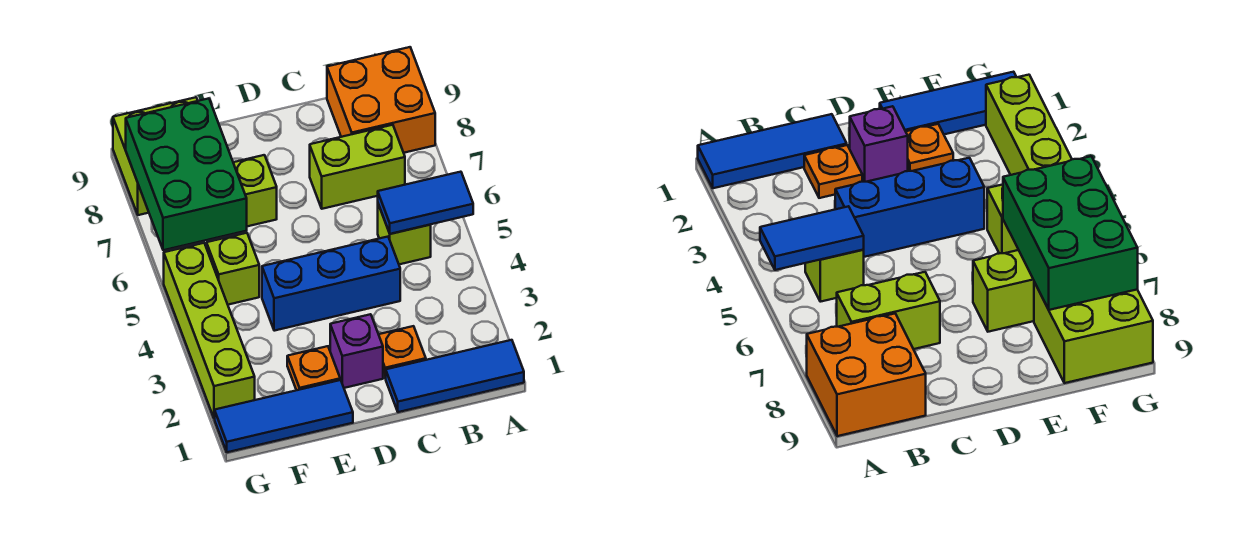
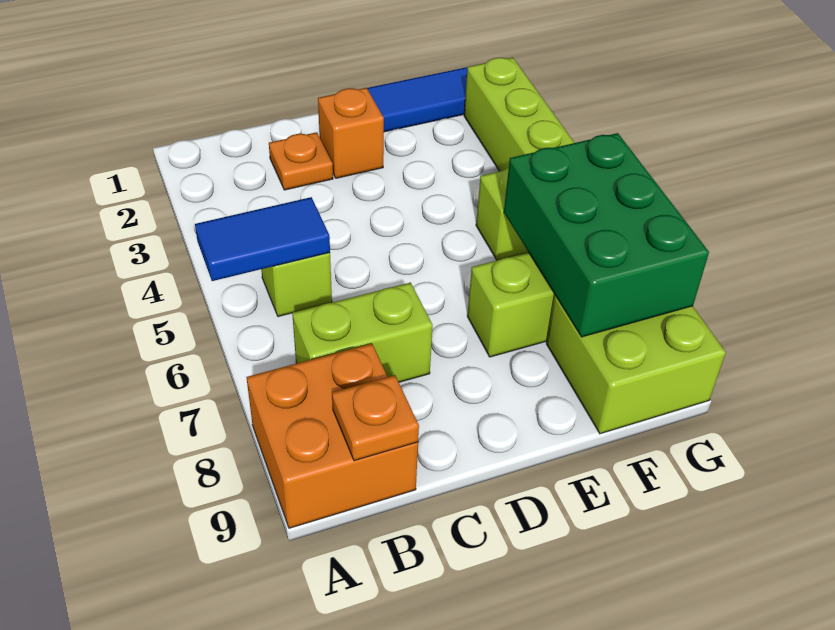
blue 1x3 tile [386,340,524,412] -> none
blue 1x3 brick [262,237,400,331] -> none
purple 1x1 brick [330,314,383,388] -> orange 1x1 brick [318,88,384,178]
orange 1x1 plate [287,346,340,390] -> orange 1x1 plate moved to [332,375,419,461]

